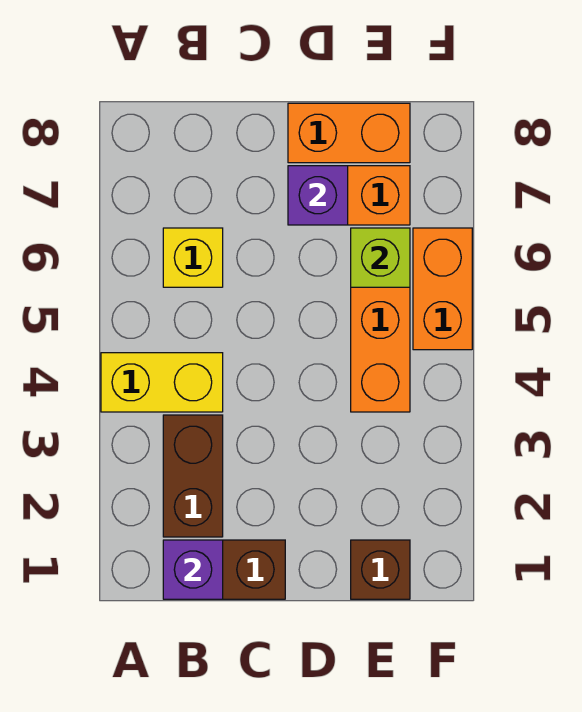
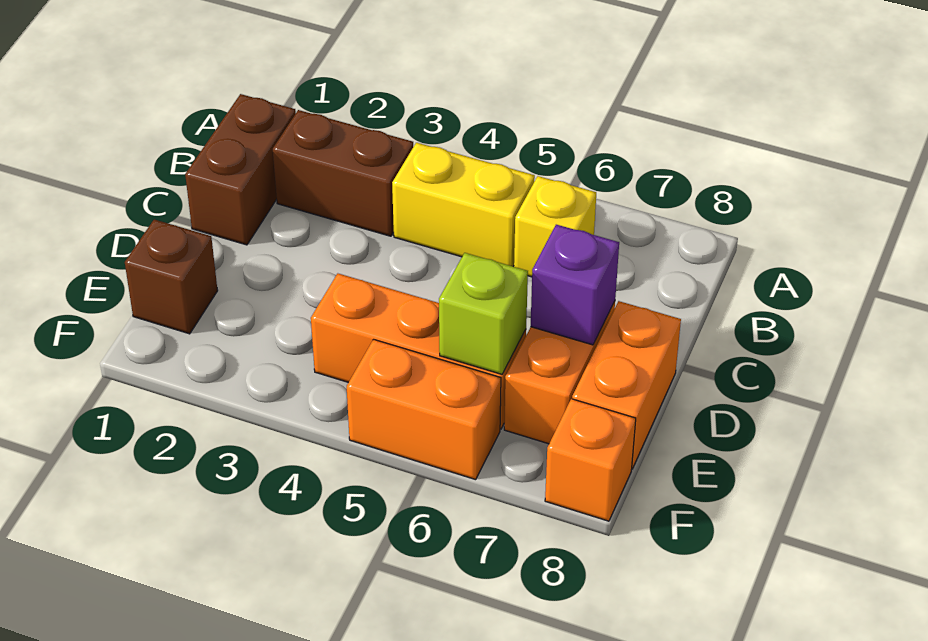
yellow 1x2 brick [101,353,223,412] -> yellow 1x2 brick turned to [392,143,535,266]
purple 1x1 brick [163,540,223,599] -> none
none -> orange 1x1 brick [545,399,636,521]

